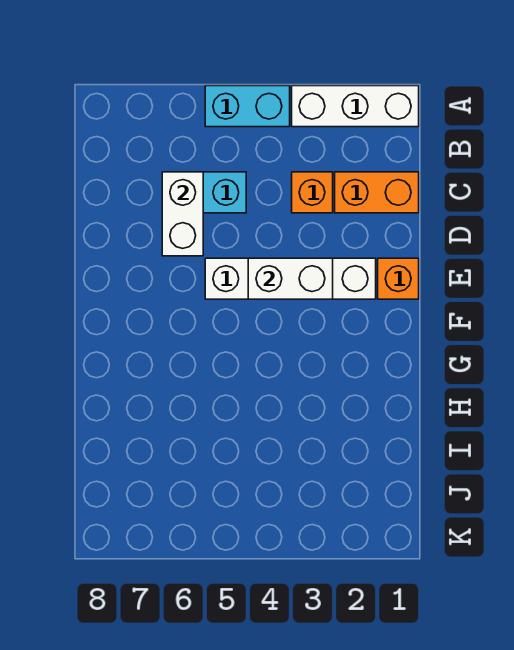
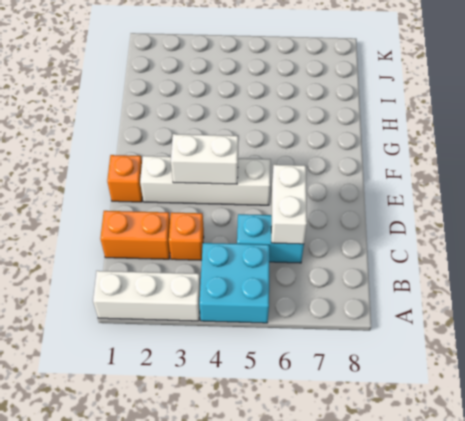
cyan 1x2 brick [205,86,290,127] -> cyan 2x2 brick [199,243,270,323]

